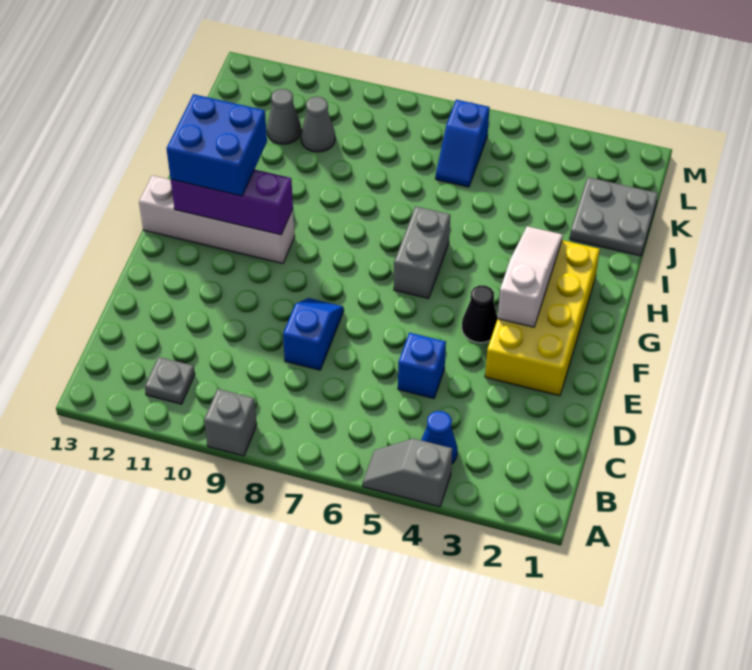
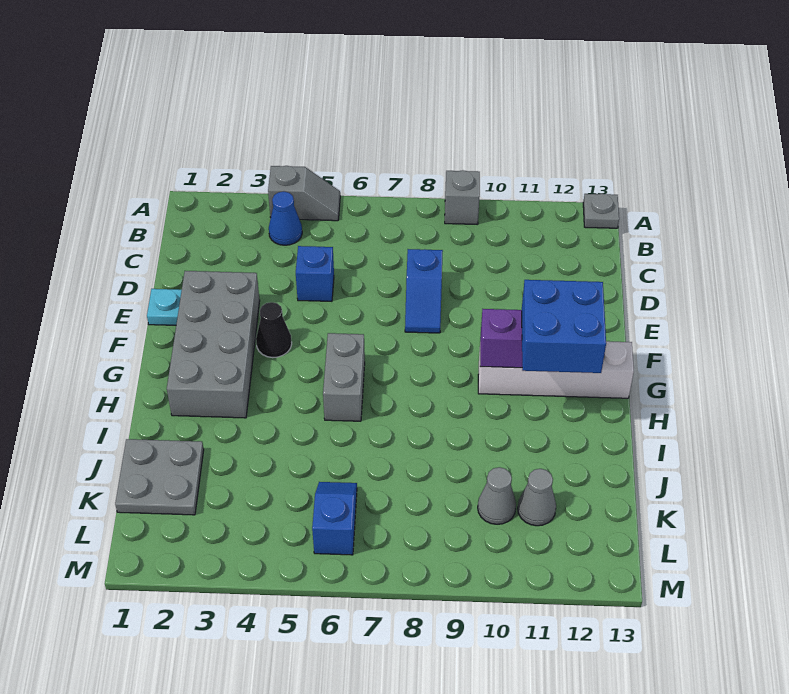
grey 1x1 plate [145,357,195,404] -> grey 1x1 plate moved to [583,194,619,228]
none -> cyan 1x1 plate [147,289,182,325]
yellow 2x4 brick [485,240,600,396] -> grey 2x4 brick [167,271,260,418]
white 1x3 slope [498,226,563,327] -> none

